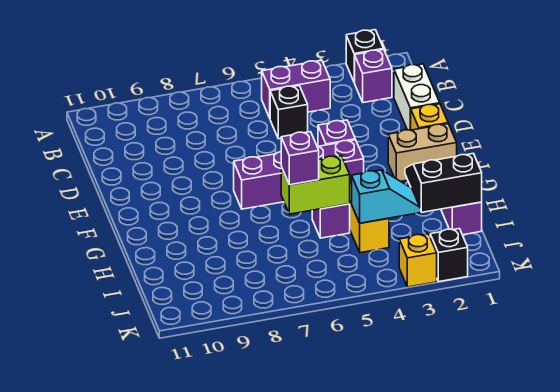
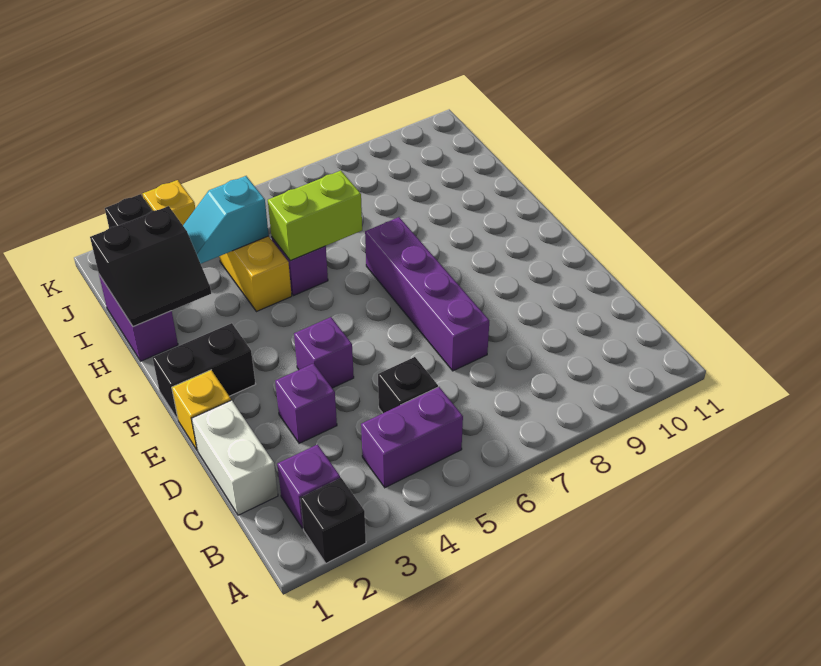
tan 1x2 brick [388,124,457,181] -> black 1x2 brick [152,323,255,420]
purple 1x4 brick [234,140,364,209] -> purple 1x4 brick turned to [365,217,489,371]
purple 1x1 brick [281,132,319,185] -> purple 1x1 brick moved to [275,363,337,443]

